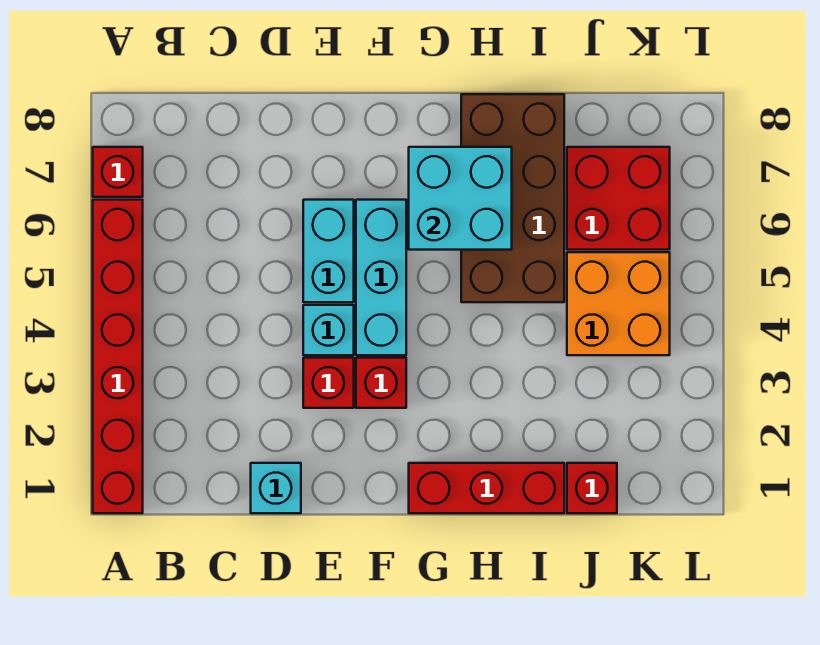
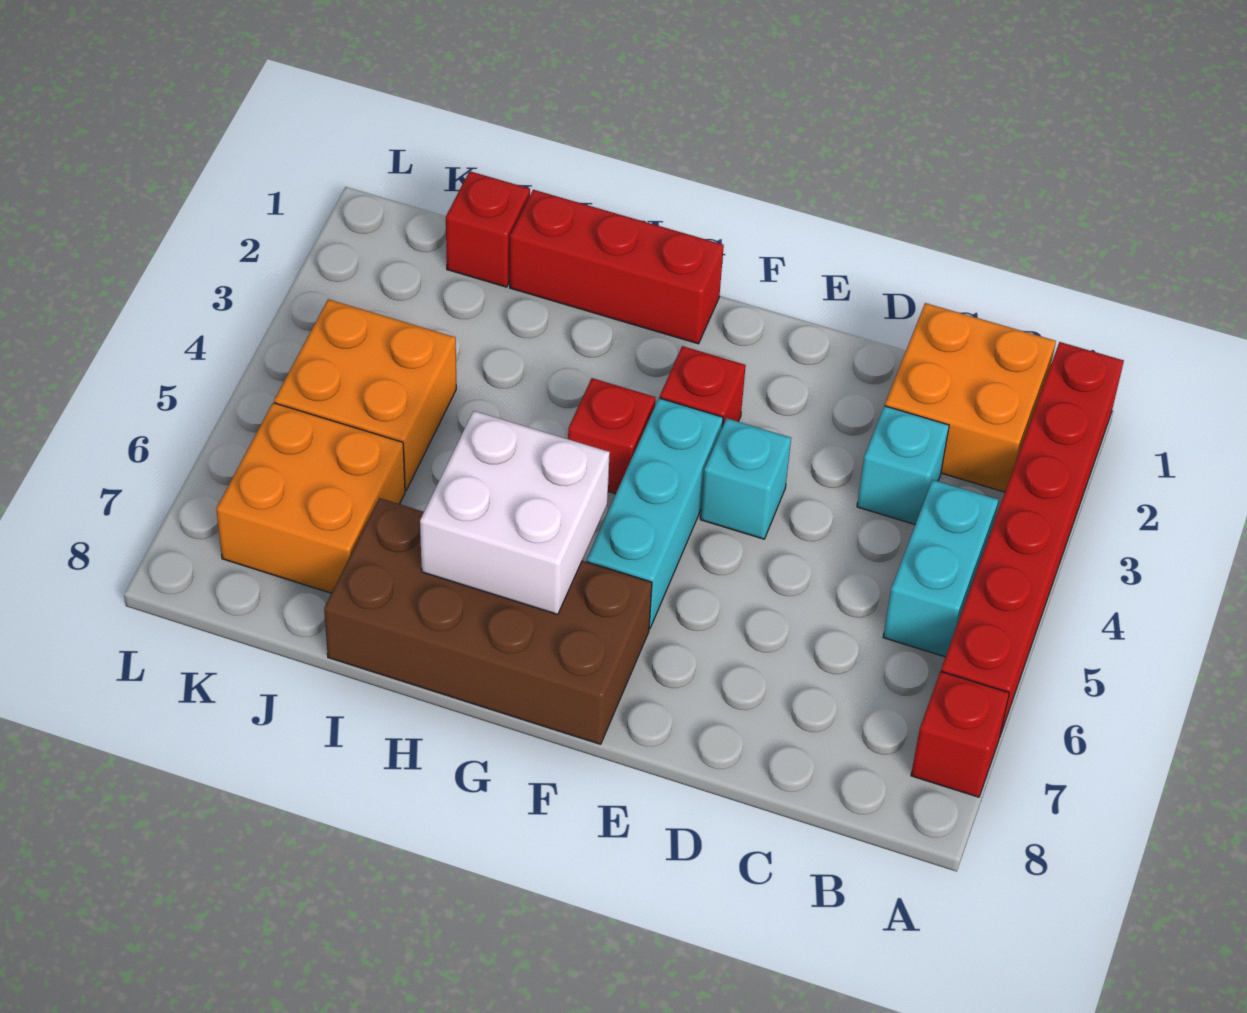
none -> orange 2x2 brick [885,303,1056,492]
cyan 1x1 brick [251,463,301,513] -> cyan 1x1 brick moved to [857,406,949,524]
red 1x1 brick [303,358,354,408] -> red 1x1 brick moved to [568,378,655,494]
cyan 1x2 brick [303,200,354,302] -> cyan 1x2 brick moved to [883,480,998,657]
cyan 2x2 brick [409,147,512,250] -> white 2x2 brick [420,411,610,614]
brown 2x4 brick [461,94,564,302] -> brown 2x4 brick turned to [324,498,652,744]
red 2x2 brick [567,147,670,250] -> orange 2x2 brick [216,403,405,593]

